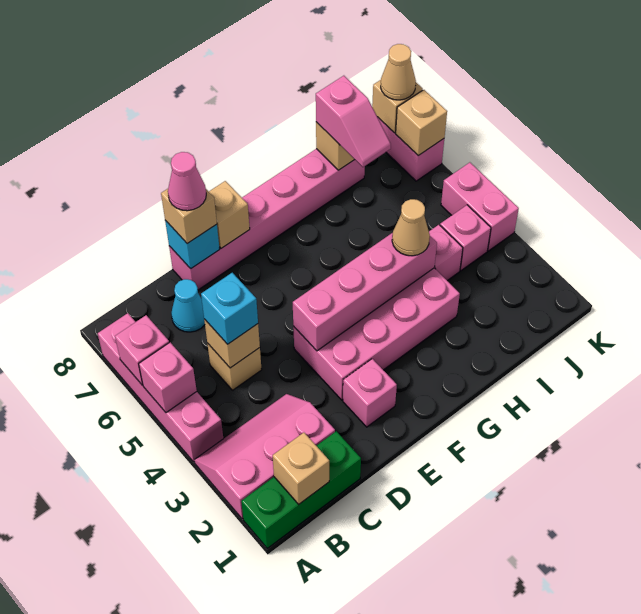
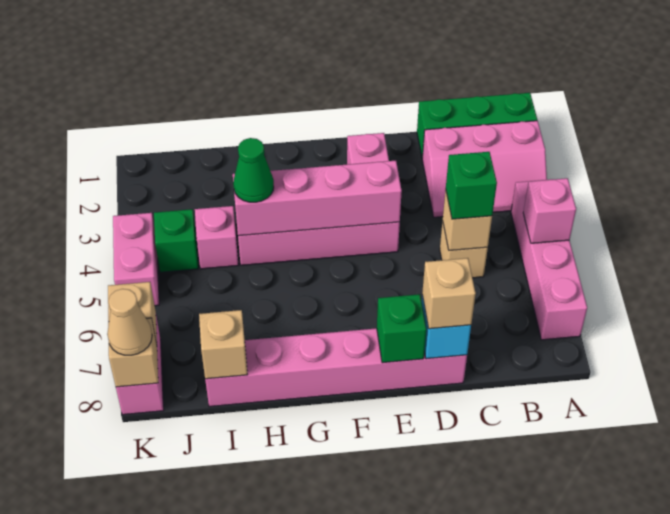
pink 1x1 brick [115,315,169,385] -> none
tan 1x1 brick [273,433,329,504] -> none
cyan 1x1 brick [201,273,258,344] -> green 1x1 brick [446,152,497,219]
cyan 1x1 cone [171,279,205,332] -> none
pink 1x1 cone [168,152,206,211] -> none
tan 1x1 brick [209,181,250,248] -> green 1x1 brick [377,294,426,363]
tan 1x1 cone [392,199,430,256] -> green 1x1 cone [233,138,274,202]
pink 1x2 slope [316,76,391,167] -> none
pink 1x1 brick [440,205,491,270] -> green 1x1 brick [154,209,198,272]

